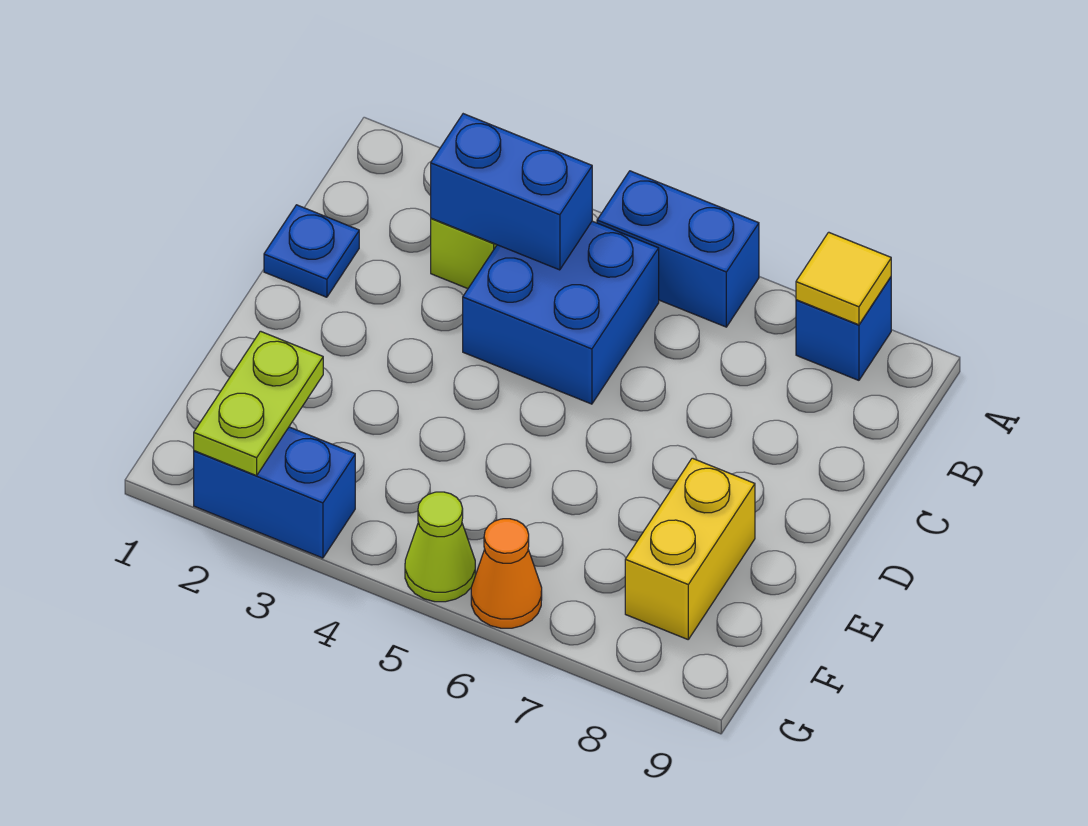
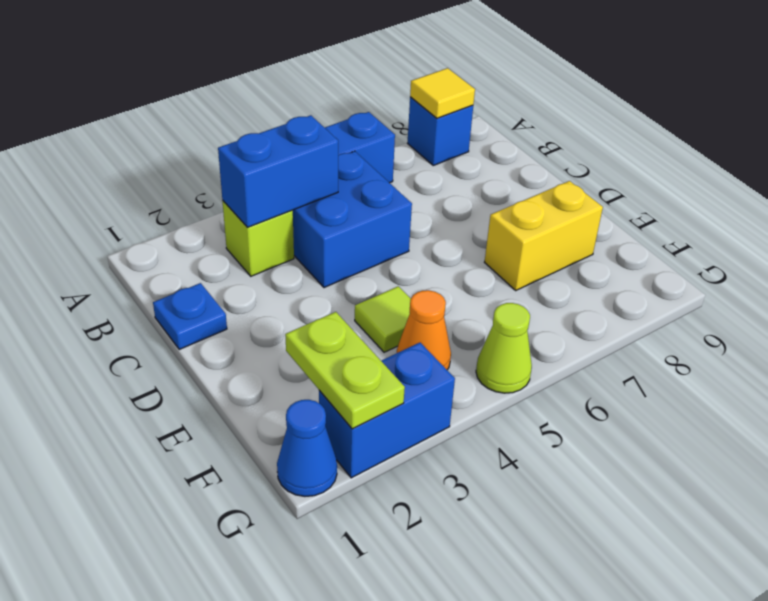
none -> lime 1x1 tile [355,286,411,352]
yellow 1x2 brick [625,458,755,639] -> yellow 1x2 brick turned to [484,181,603,290]
none -> blue 1x1 cone [277,400,337,496]
orange 1x1 cone [471,519,542,628] -> orange 1x1 cone moved to [397,290,451,370]

